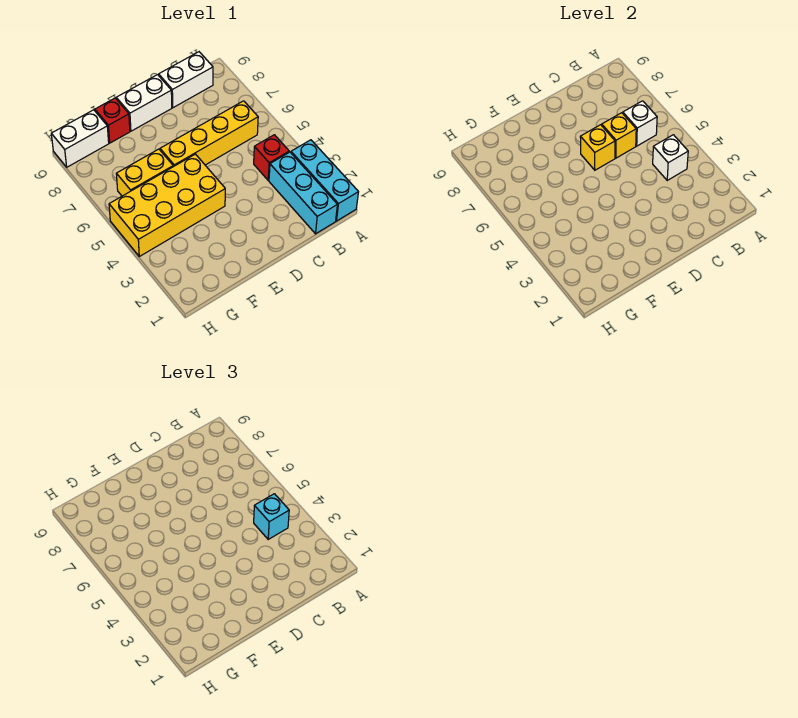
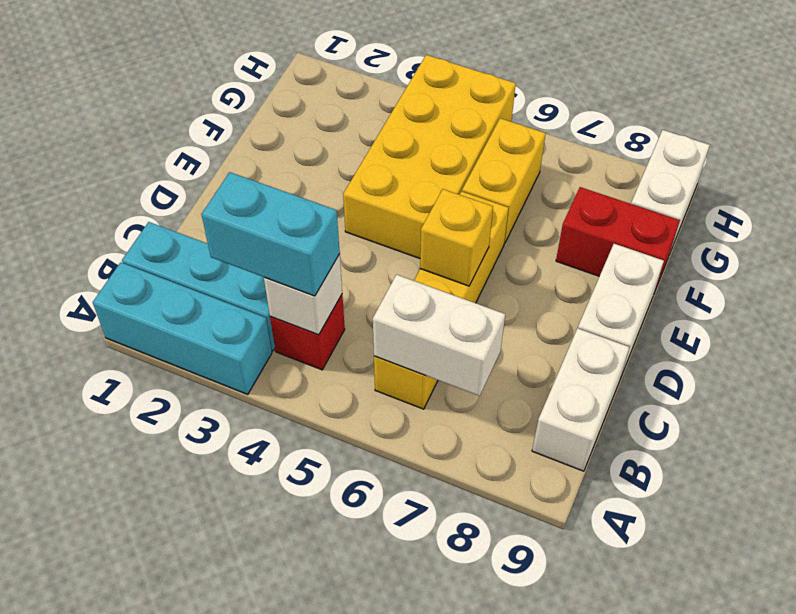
cyan 1x1 brick [254,494,289,539] -> cyan 1x2 brick [201,172,340,296]
white 1x1 brick [623,101,657,146] -> white 1x2 brick [373,275,505,396]
yellow 1x1 brick [602,113,636,158] -> none
red 1x1 brick [95,98,130,143] -> red 1x2 brick [556,187,680,290]

